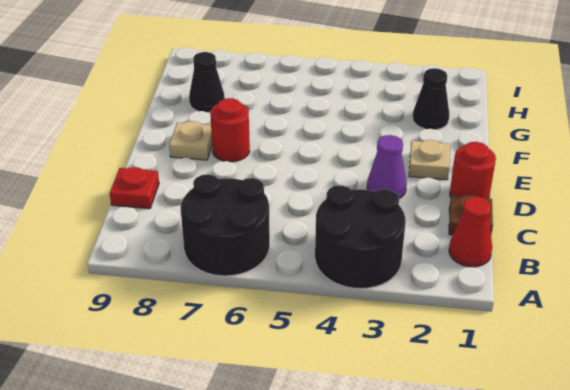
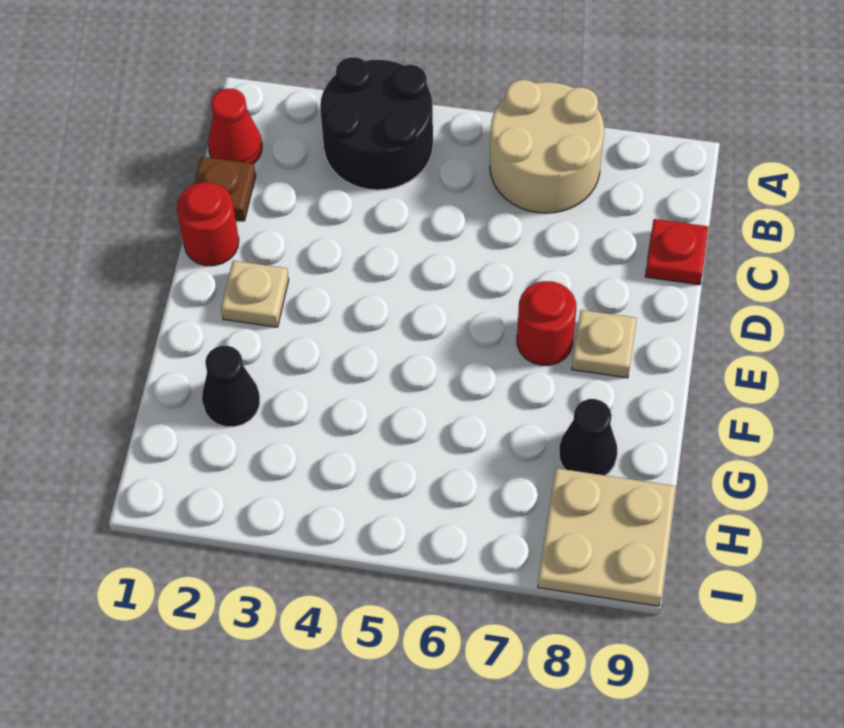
black 2x2 round brick [181,174,270,276] -> tan 2x2 round brick [490,80,604,213]
purple 1x1 cone [367,135,407,198] -> none
none -> tan 2x2 plate [538,468,676,606]

